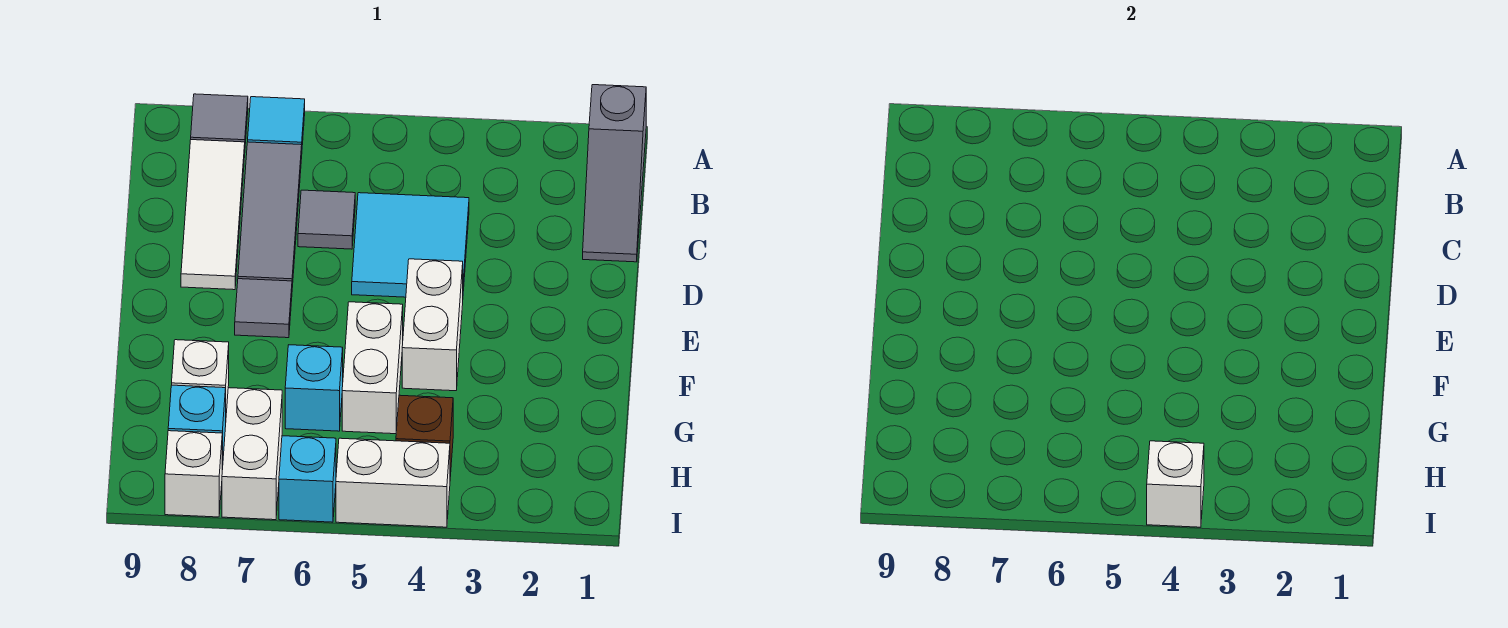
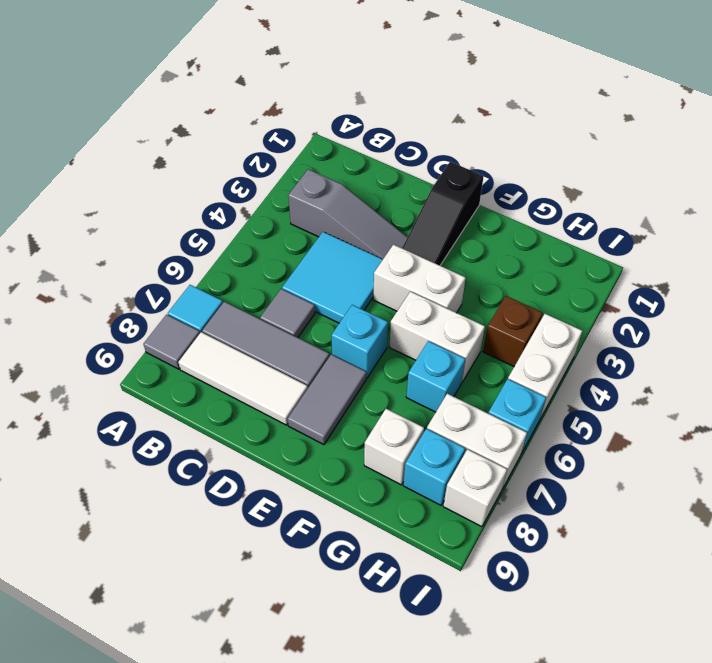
grey 1x3 slope [583,85,646,262] -> grey 1x3 slope moved to [288,169,407,259]
none -> black 1x3 slope [402,162,484,265]
none -> cyan 1x1 brick [331,305,388,378]
grey 1x1 tile [235,279,292,338] -> grey 1x2 tile [288,354,366,445]
white 1x1 brick [1147,441,1204,527] -> none

